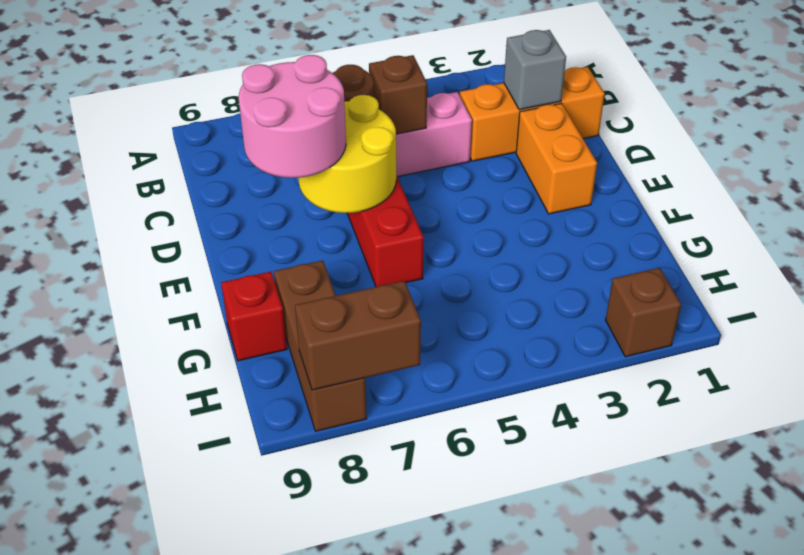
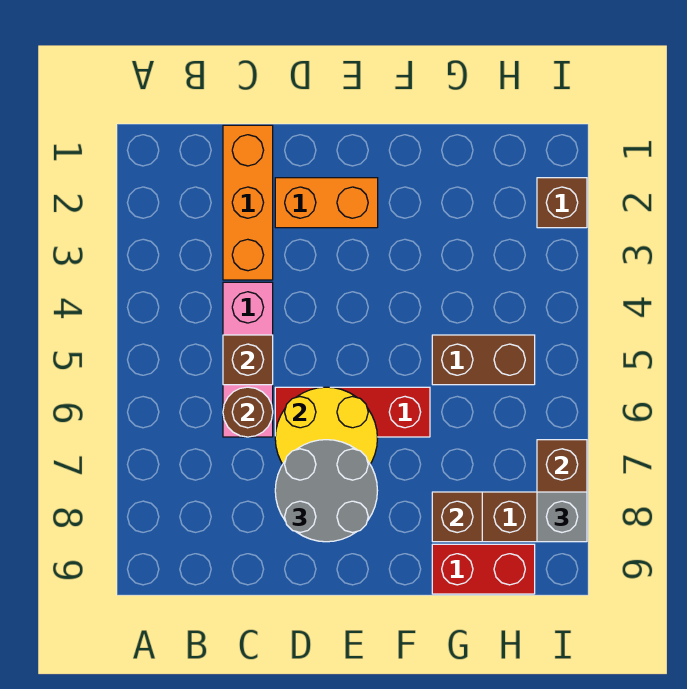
grey 1x1 brick [504,30,566,110] -> grey 1x1 brick moved to [537,492,587,542]
pink 2x2 round brick [239,55,346,178] -> grey 2x2 round brick [275,440,378,542]
none -> brown 1x2 brick [432,335,535,385]
none -> brown 1x1 brick [432,492,482,542]
red 1x1 brick [221,272,287,361] -> red 1x2 brick [432,544,535,594]

